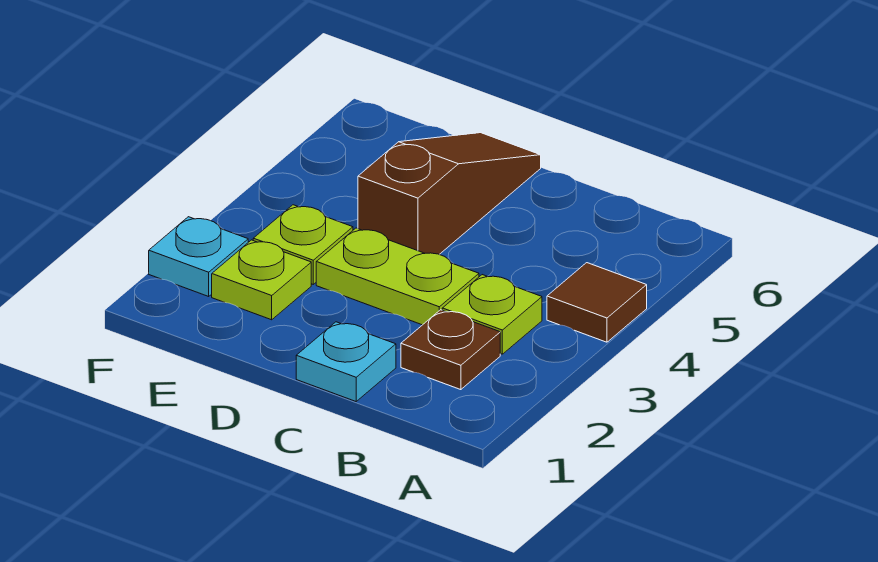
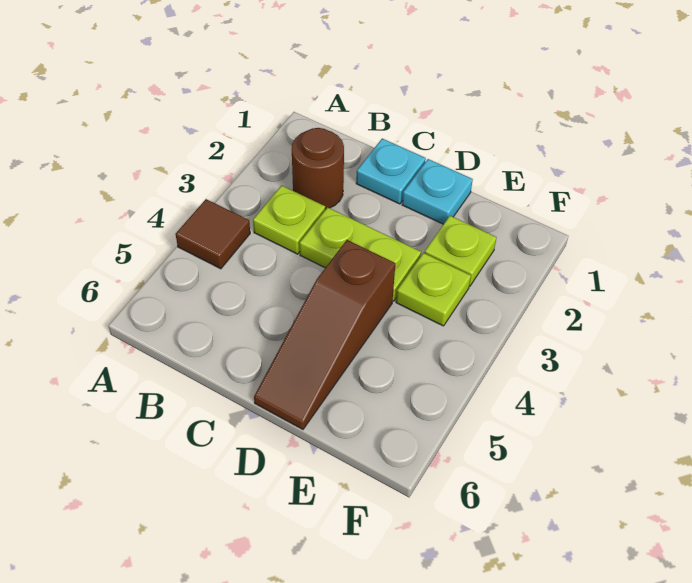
brown 1x1 plate [401,310,500,390] -> brown 1x1 round brick [292,128,344,209]
cyan 1x1 plate [149,217,248,296] -> cyan 1x1 plate moved to [402,159,473,224]

